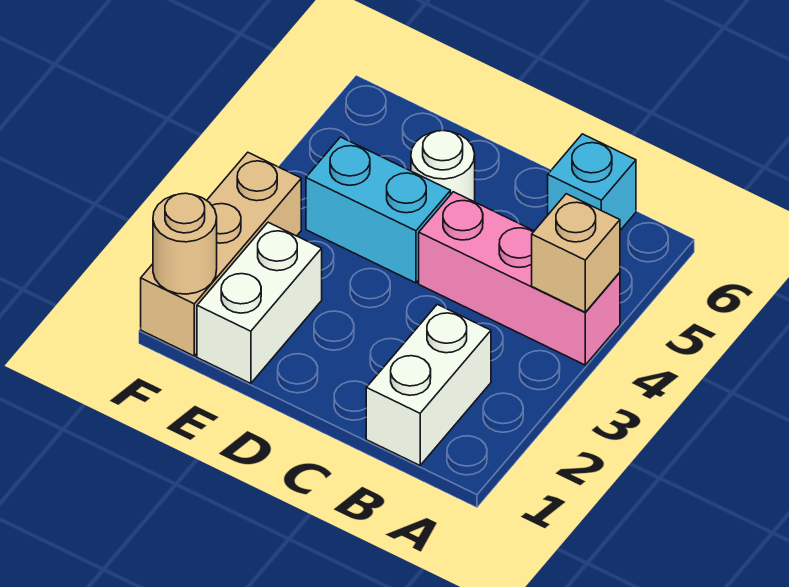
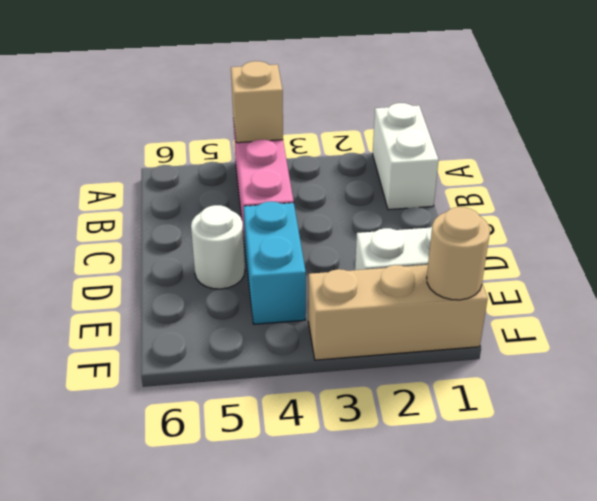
white 1x2 brick [366,304,491,465] -> white 1x2 brick turned to [373,103,439,210]
cyan 1x1 brick [548,134,636,230] -> none

